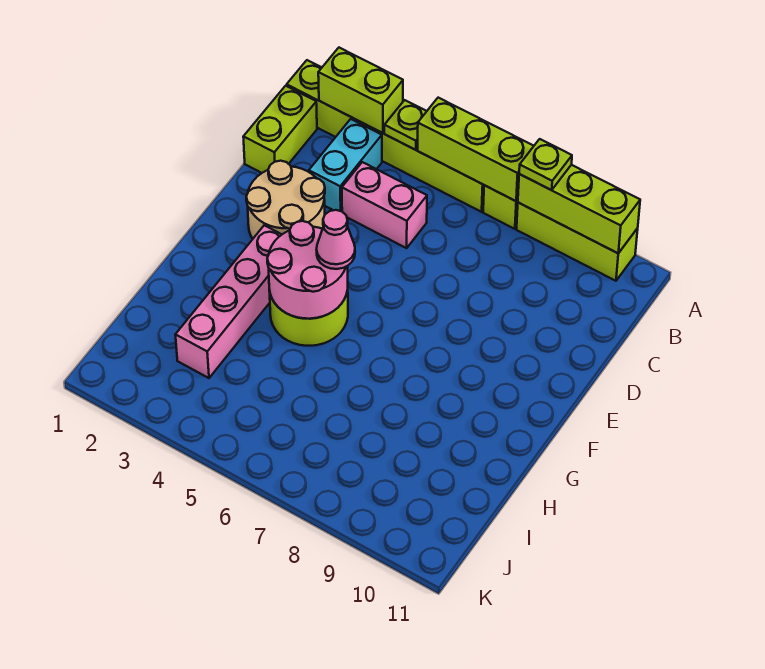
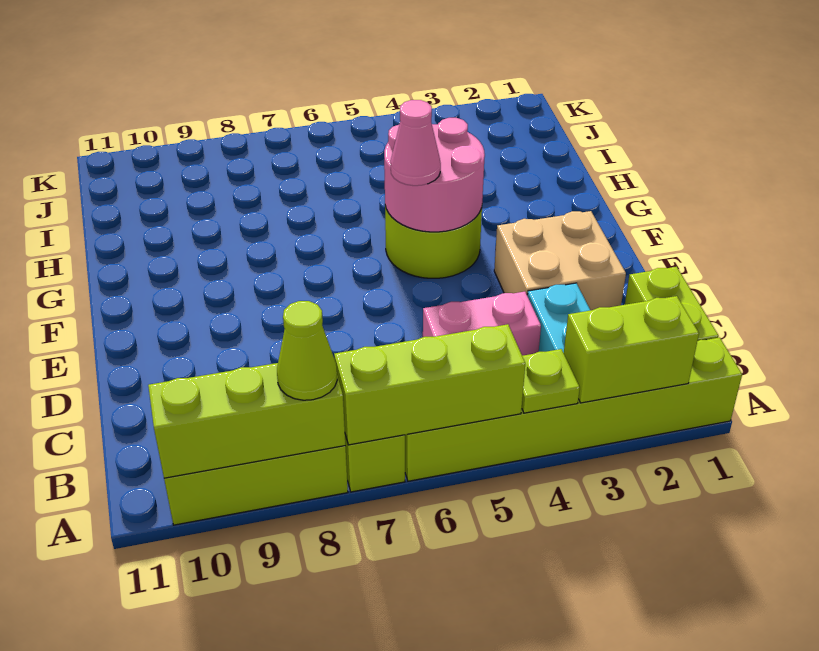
lime 1x1 plate [519,139,572,190] -> lime 1x1 cone [277,301,337,400]
tan 2x2 round brick [246,161,325,239] -> tan 2x2 brick [494,211,626,310]
pink 1x4 brick [176,225,282,378] -> none

